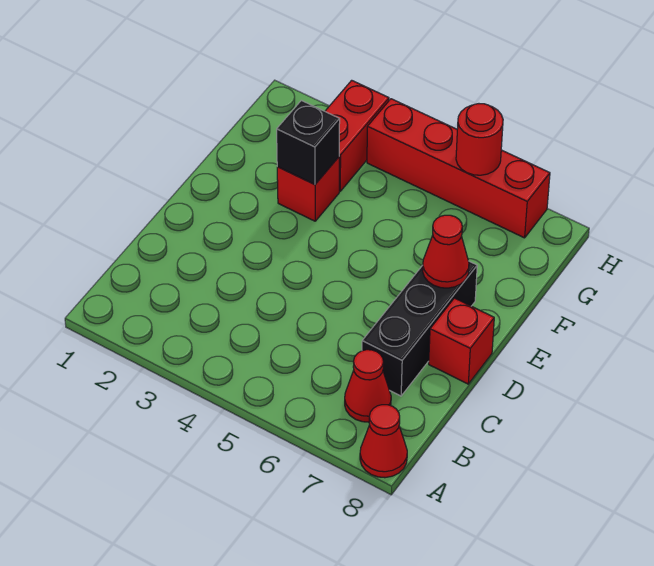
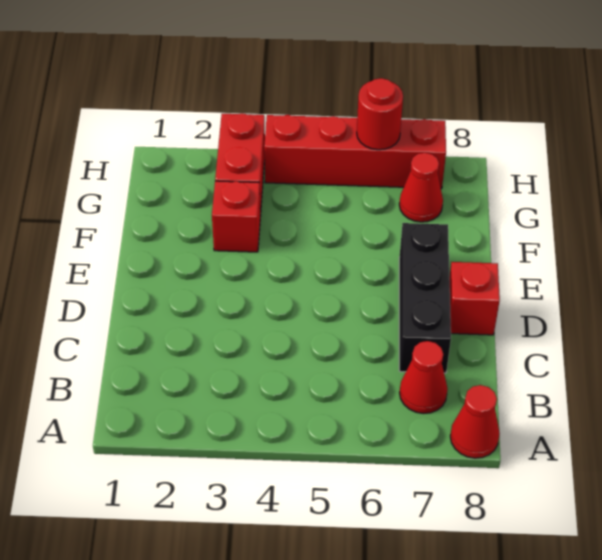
red 1x1 cone [423,215,469,288] -> red 1x1 cone moved to [399,153,443,222]
black 1x1 brick [277,100,340,184] -> none

